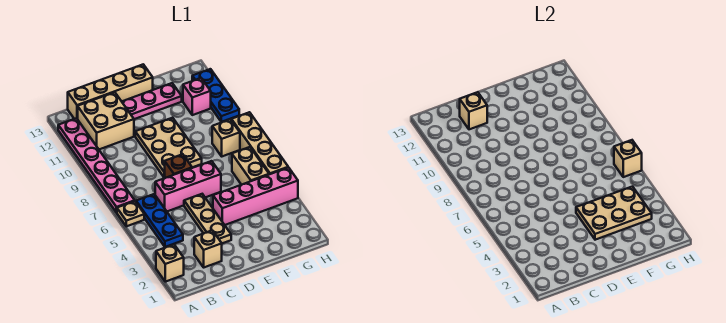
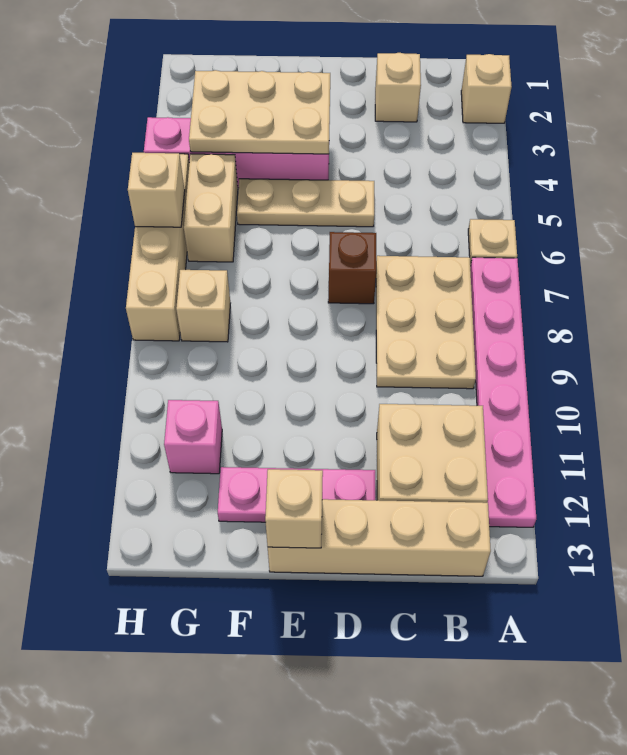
blue 1x3 plate [136,194,183,247] -> none
pink 1x3 brick [155,161,221,211] -> none
tan 1x1 brick [460,92,487,129] -> tan 1x1 brick moved to [265,469,323,548]
tan 1x3 plate [184,194,231,243] -> tan 1x3 plate turned to [237,179,374,227]
tan 2x3 plate [135,118,202,177] -> tan 2x3 plate moved to [376,256,476,389]
blue 1x3 plate [192,69,239,122] -> none

